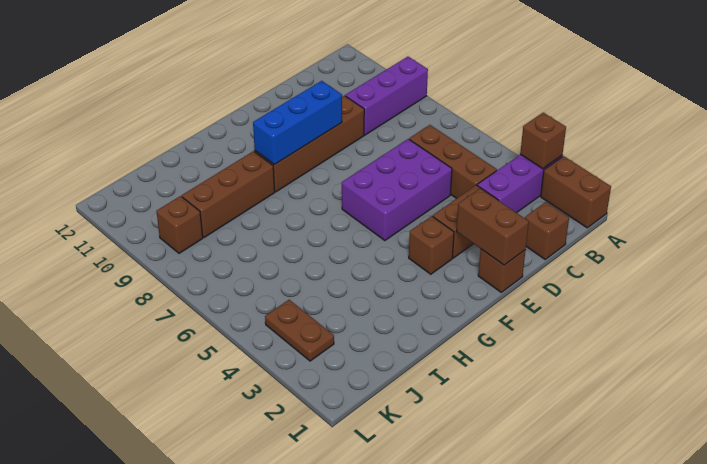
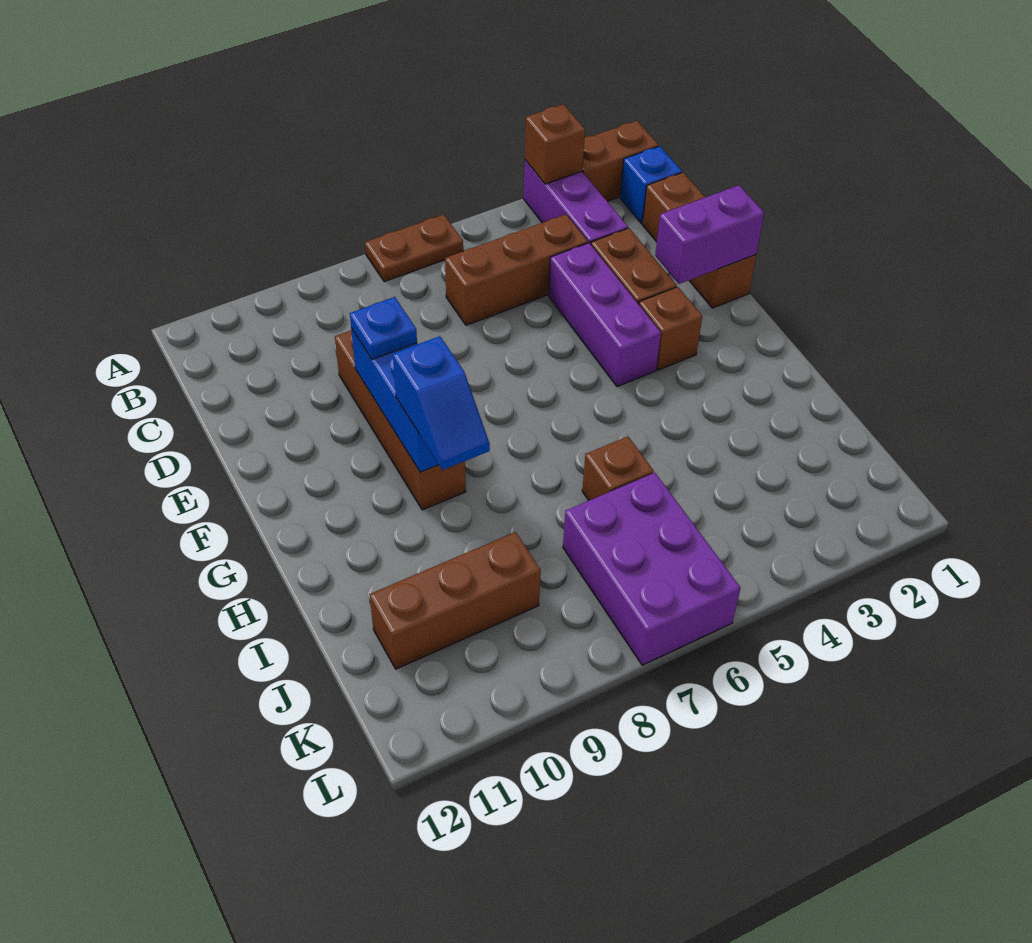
purple 1x3 brick [345,57,428,135] -> purple 1x3 brick moved to [549,243,661,387]
none -> blue 1x1 brick [620,146,682,224]
purple 2x3 brick [342,139,452,241] -> purple 2x3 brick moved to [563,473,741,665]
brown 1x2 brick [456,188,529,265] -> purple 1x2 brick [655,185,764,284]
none -> blue 1x1 plate [350,297,417,360]
none -> blue 1x2 slope [393,336,490,470]
brown 1x3 brick [182,151,275,238] -> brown 1x3 brick turned to [370,532,541,669]
brown 1x2 plate [265,300,334,361] -> brown 1x2 plate moved to [365,215,463,282]
brown 1x1 brick [156,196,203,253] -> brown 1x1 brick moved to [582,437,654,500]

